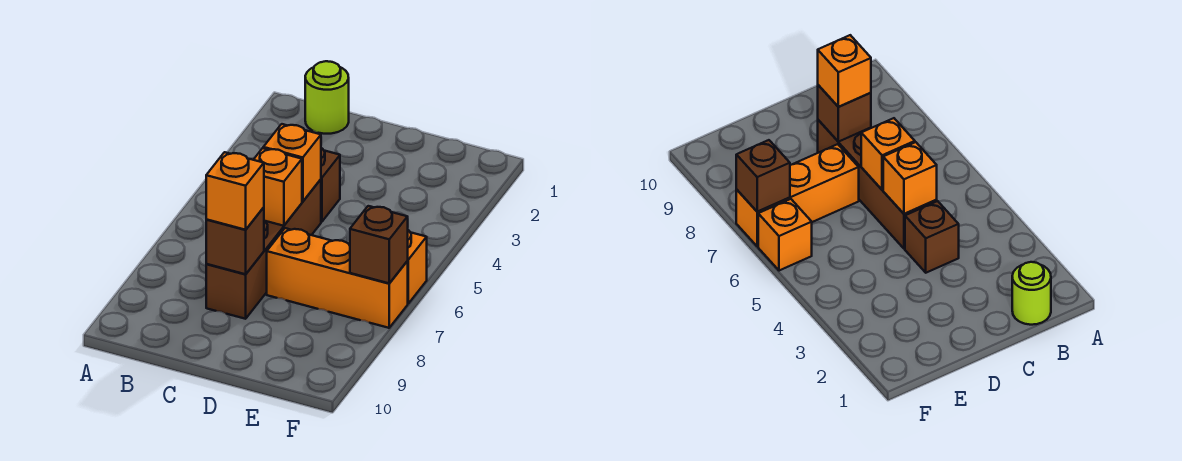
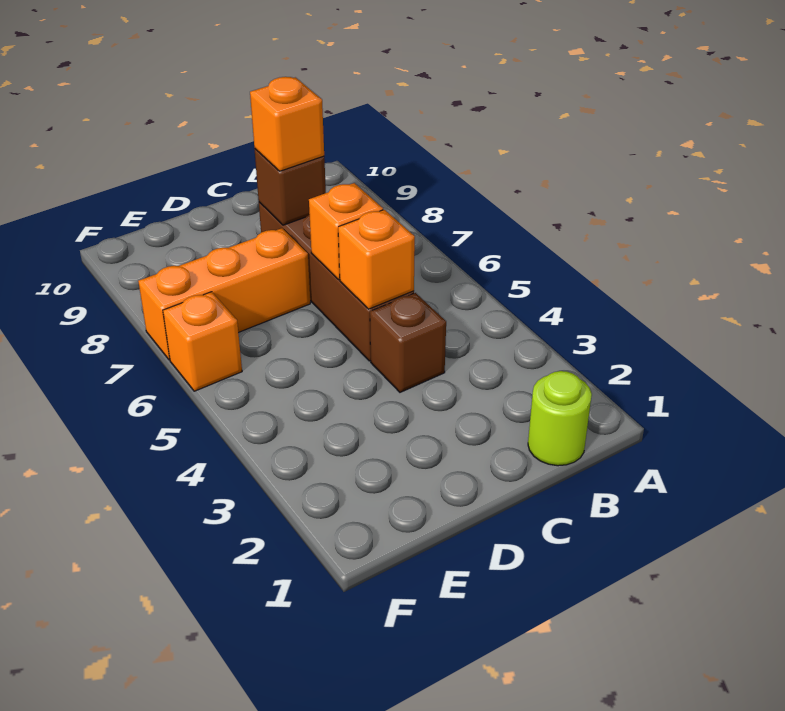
brown 1x1 brick [350,206,408,283] -> none

